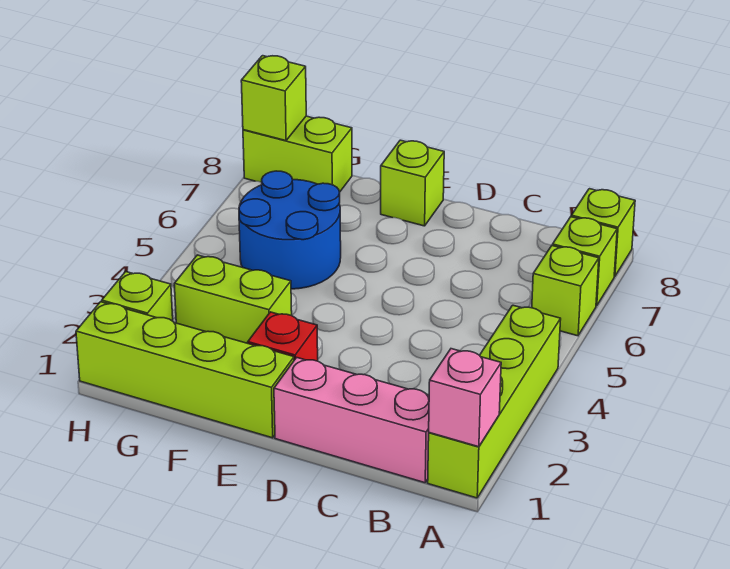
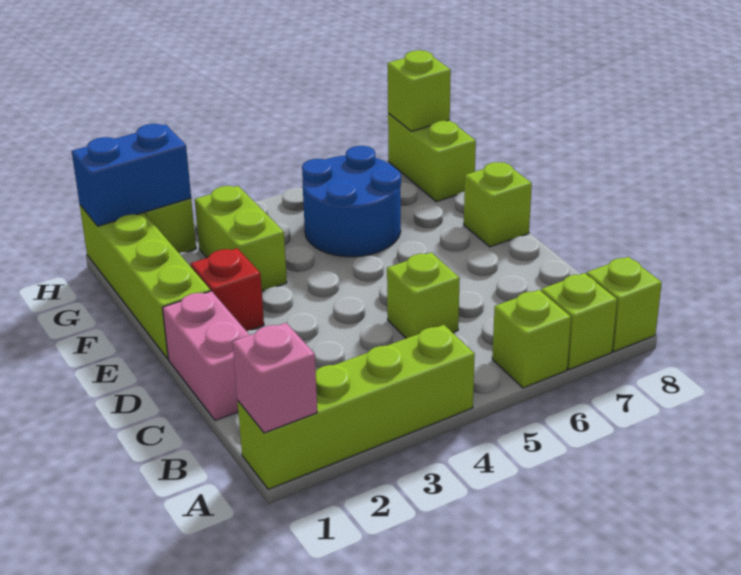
pink 1x3 brick [274,357,429,483] -> pink 1x2 brick [163,291,249,421]
none -> lime 1x1 brick [387,253,460,338]
none -> blue 1x2 brick [72,124,191,226]

